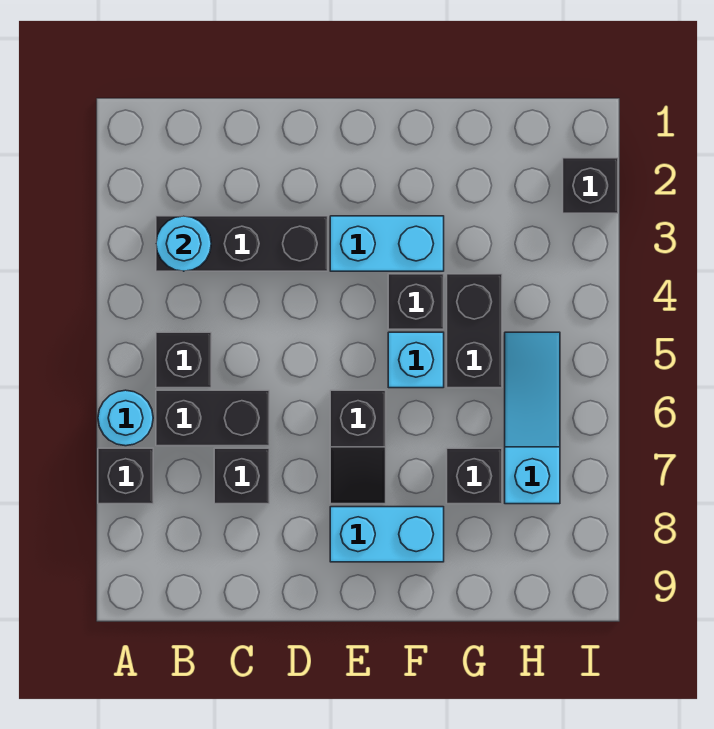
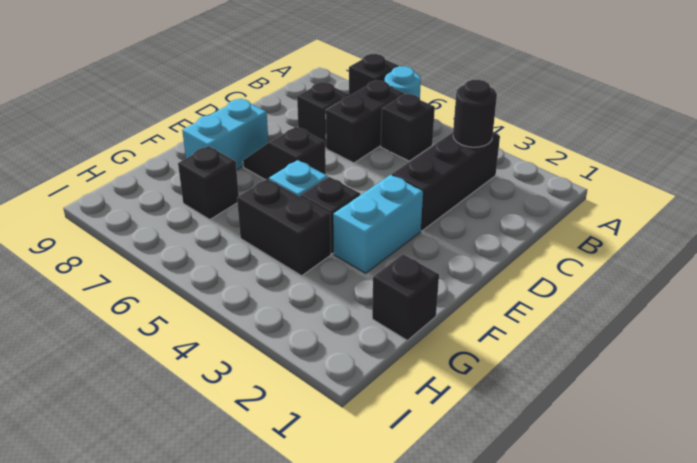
cyan 1x1 round brick [156,216,211,271] -> black 1x1 round brick [453,80,497,147]
cyan 1x3 slope [505,332,560,504] -> none
black 1x1 brick [563,158,618,213] -> black 1x1 brick moved to [372,254,439,340]

